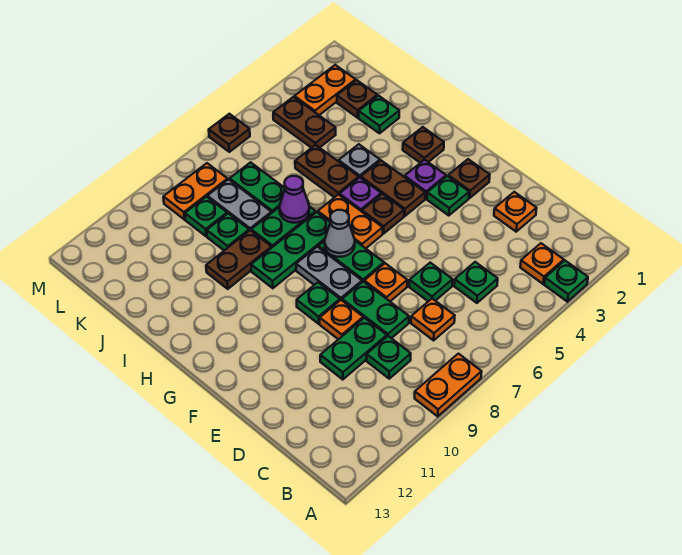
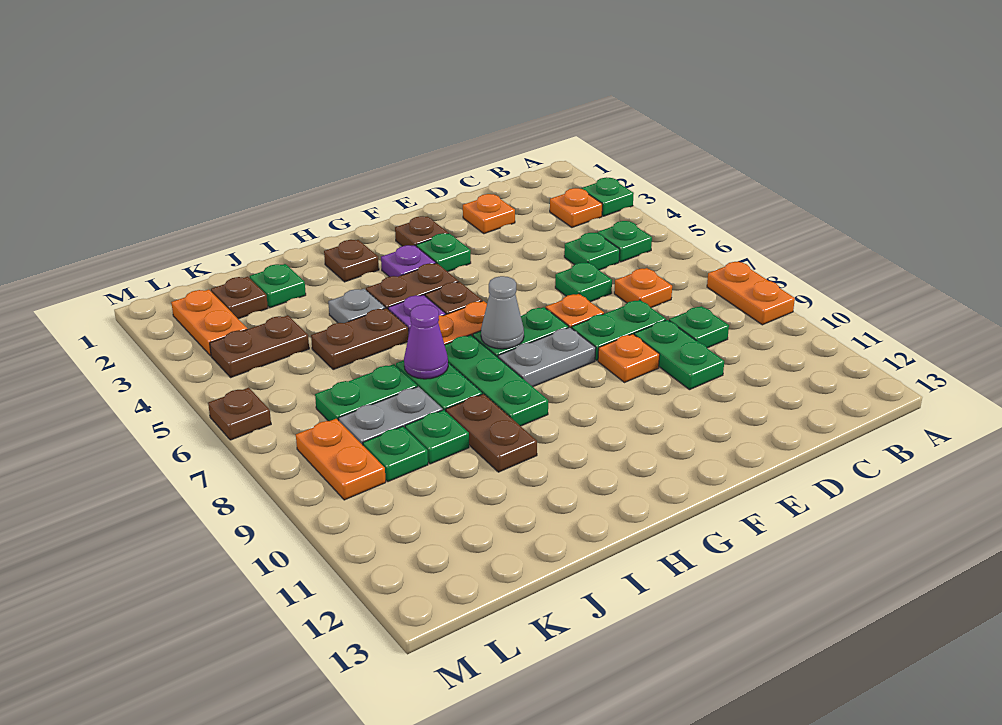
green 1x1 plate [297,282,340,324] -> green 1x1 plate moved to [597,221,652,262]

